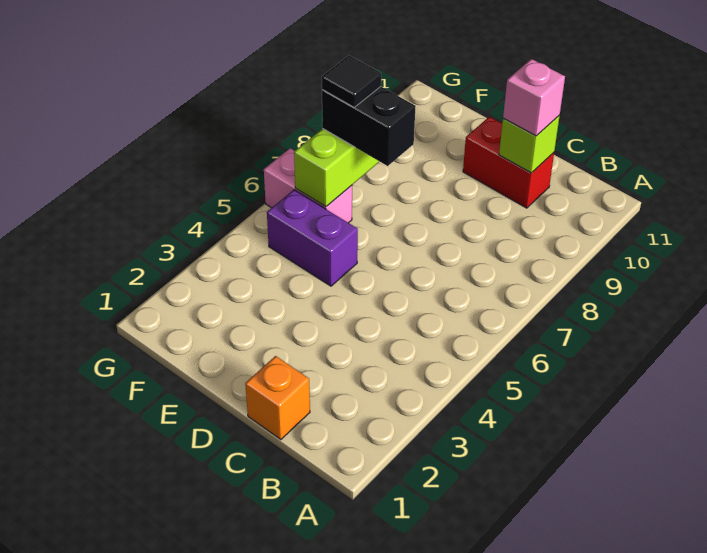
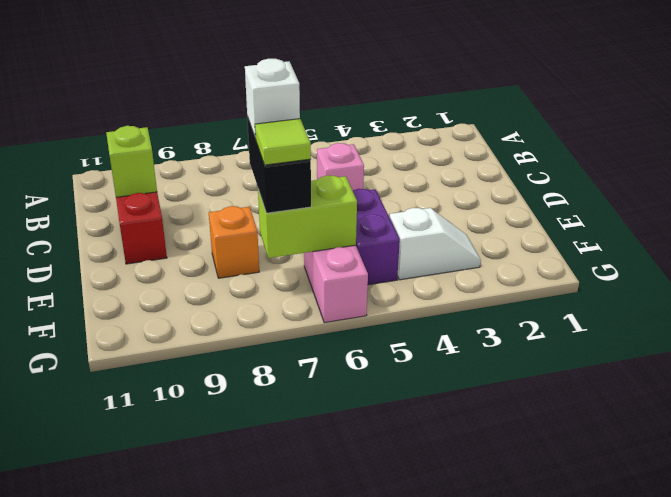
orange 1x1 brick [245,356,310,440] -> orange 1x1 brick moved to [209,206,259,278]
pink 1x1 brick [503,59,565,136] -> pink 1x1 brick moved to [317,143,364,191]
none -> white 1x1 brick [245,59,300,139]
none -> white 1x2 slope [389,208,481,280]
black 1x1 tile [322,56,381,107] -> lime 1x1 tile [255,119,311,165]

